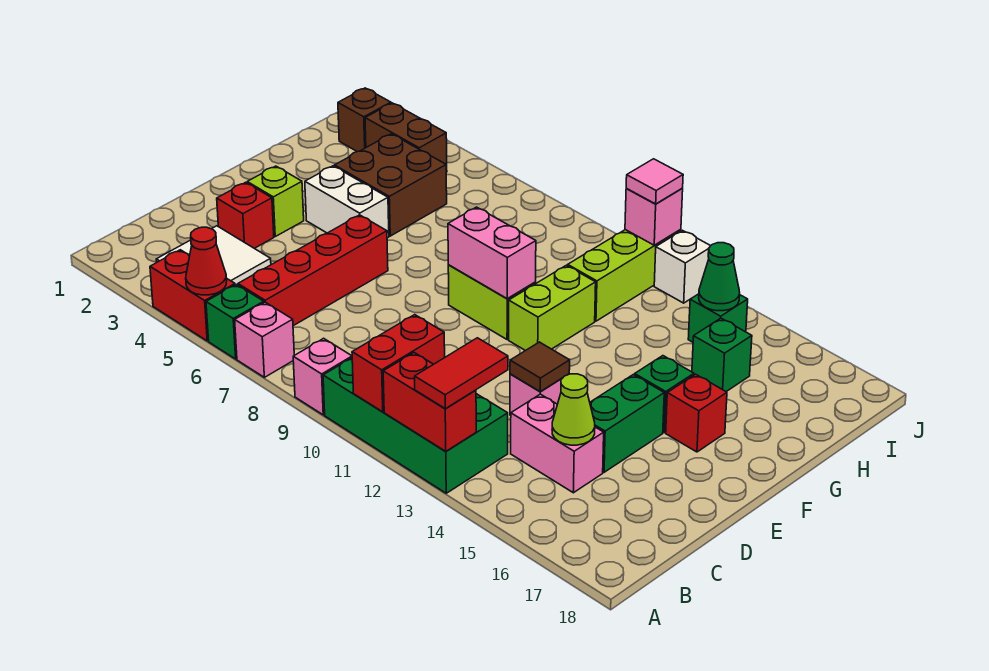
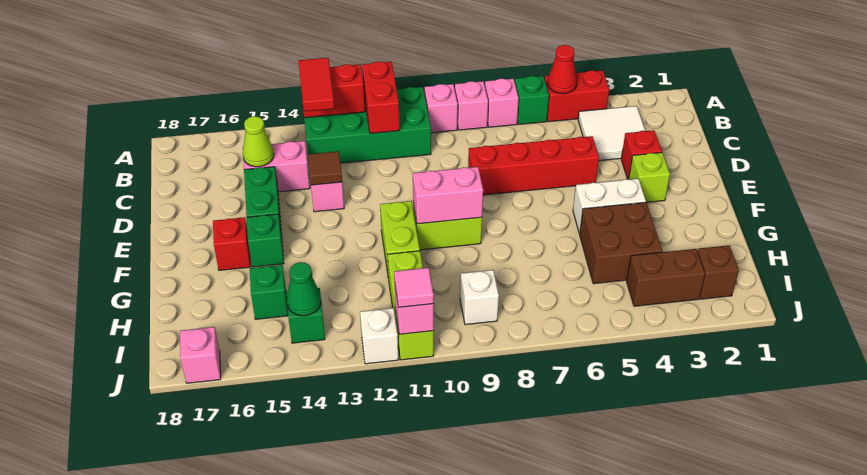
none -> pink 1x1 brick [455,81,488,130]
red 1x4 brick [238,215,388,326] -> red 1x4 brick turned to [468,136,599,195]
none -> white 1x1 brick [460,270,499,325]
none -> pink 1x1 brick [180,327,221,383]

